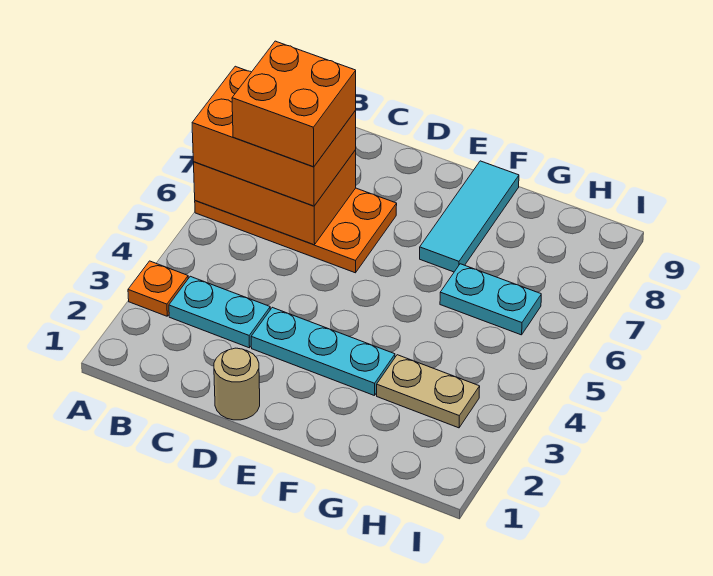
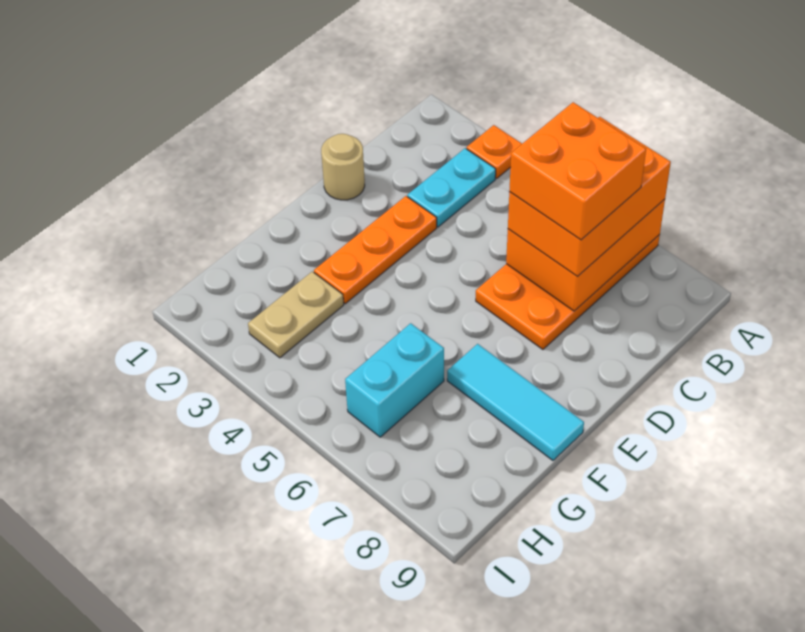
cyan 1x3 plate [251,307,395,396] -> orange 1x3 plate [314,196,437,304]
cyan 1x2 plate [440,264,541,335] -> cyan 1x2 brick [345,323,444,437]

